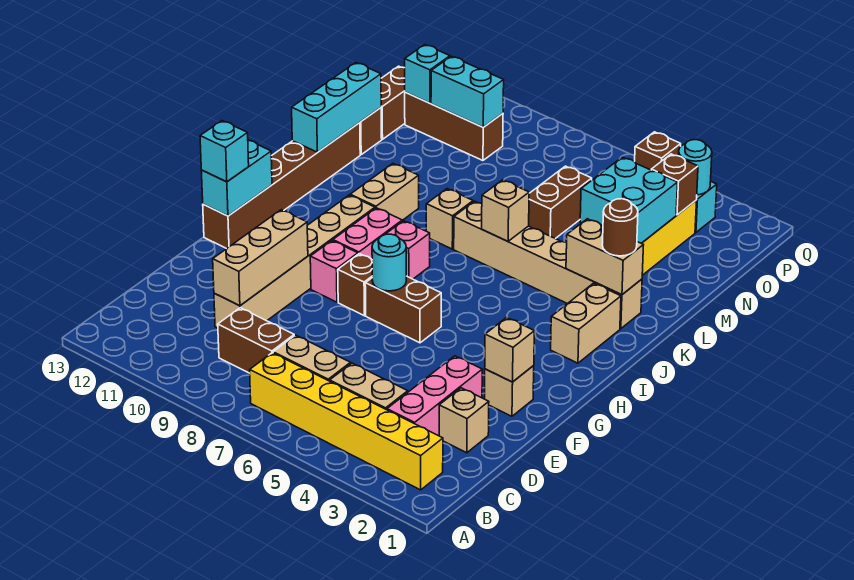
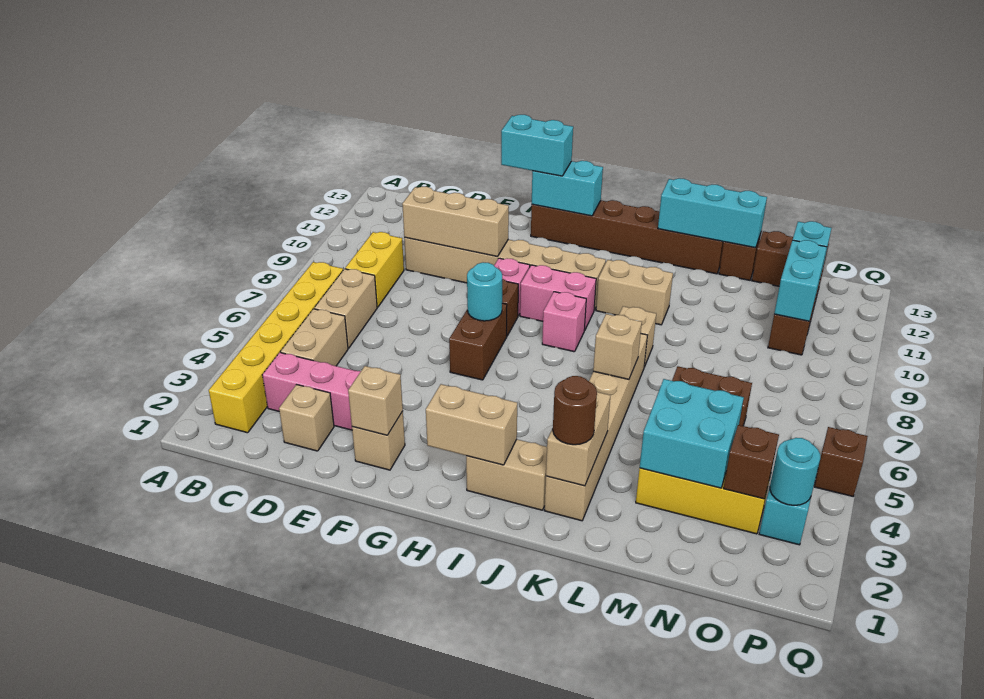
brown 1x2 brick [218,308,294,373] -> yellow 1x2 brick [345,232,404,307]
cyan 1x1 brick [200,121,249,182] -> cyan 1x2 brick [501,115,573,176]
none -> tan 1x2 brick [426,384,517,465]

